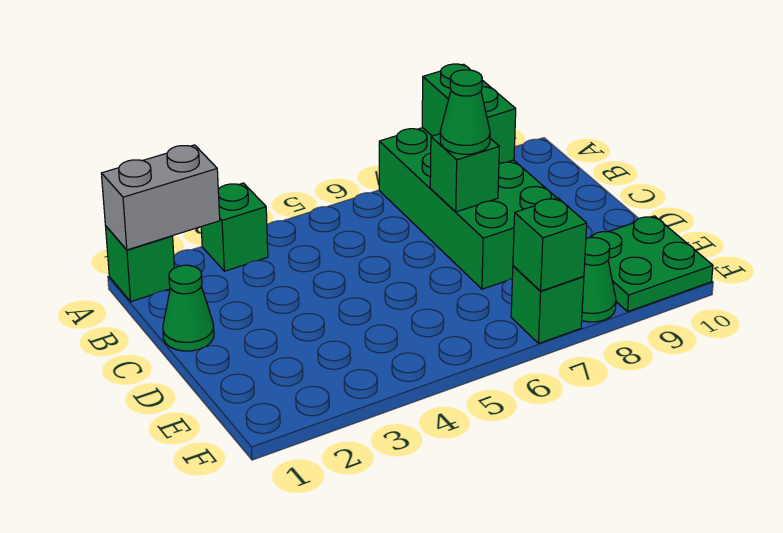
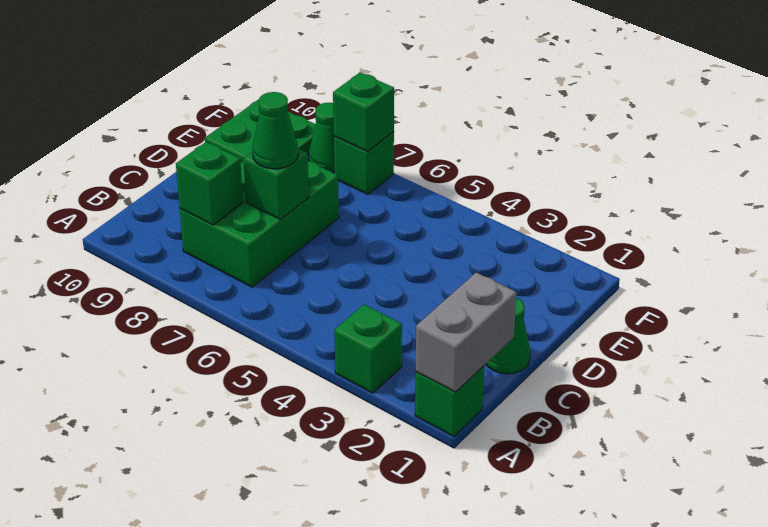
grey 1x2 brick [101,145,220,250] -> grey 1x2 brick turned to [416,273,516,392]
green 2x4 brick [379,128,557,289] -> green 2x3 brick [180,161,339,287]
green 1x2 brick [422,64,516,163] -> green 1x1 brick [176,142,243,225]

